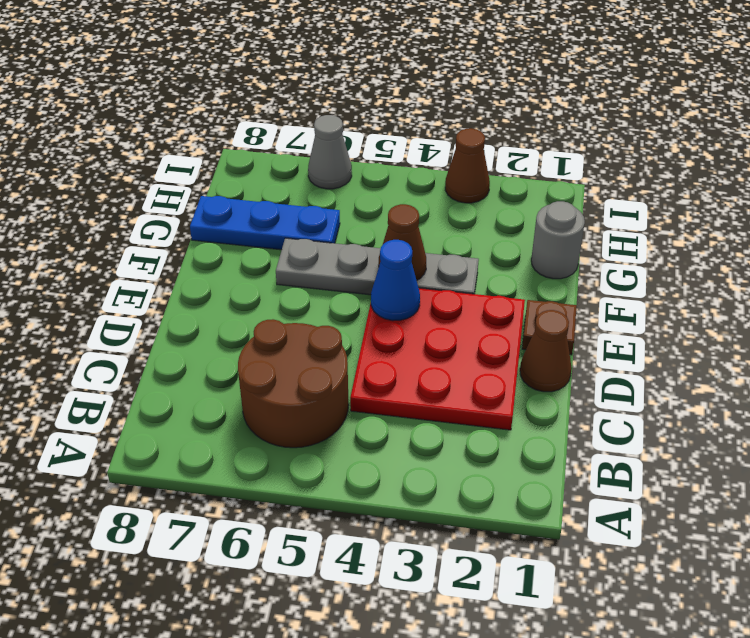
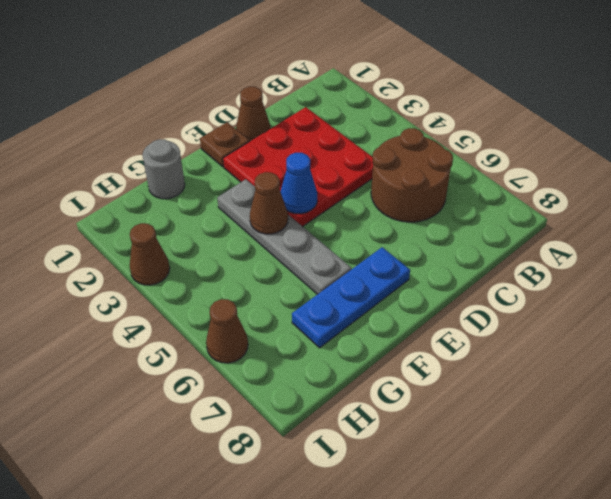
blue 1x3 plate [190,196,340,250] -> blue 1x3 plate turned to [292,247,410,348]
grey 1x1 cone [308,115,352,189] -> brown 1x1 cone [206,299,248,363]

